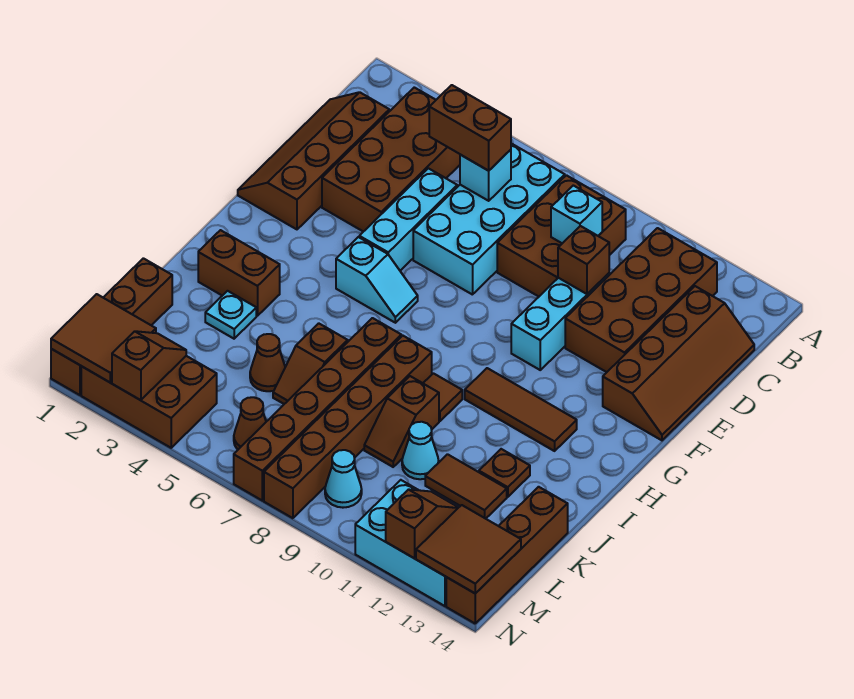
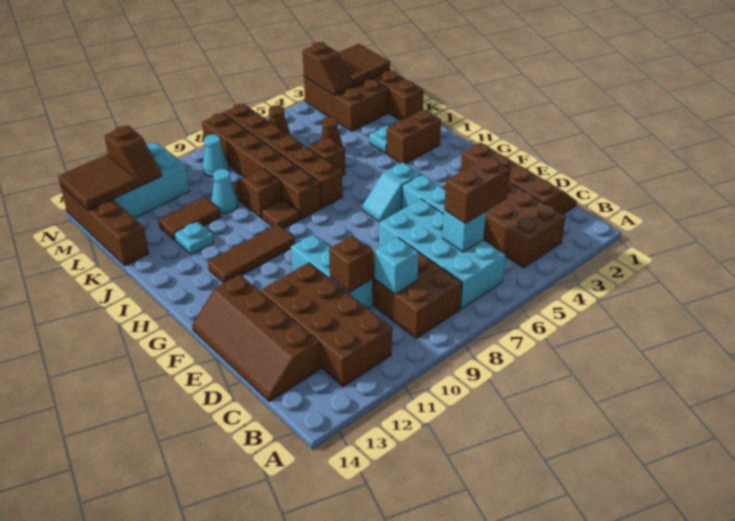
brown 1x1 plate [479,449,530,497] -> cyan 1x1 plate [174,221,214,255]
brown 2x3 brick [81,356,217,448] -> brown 2x3 brick turned to [304,77,388,131]

